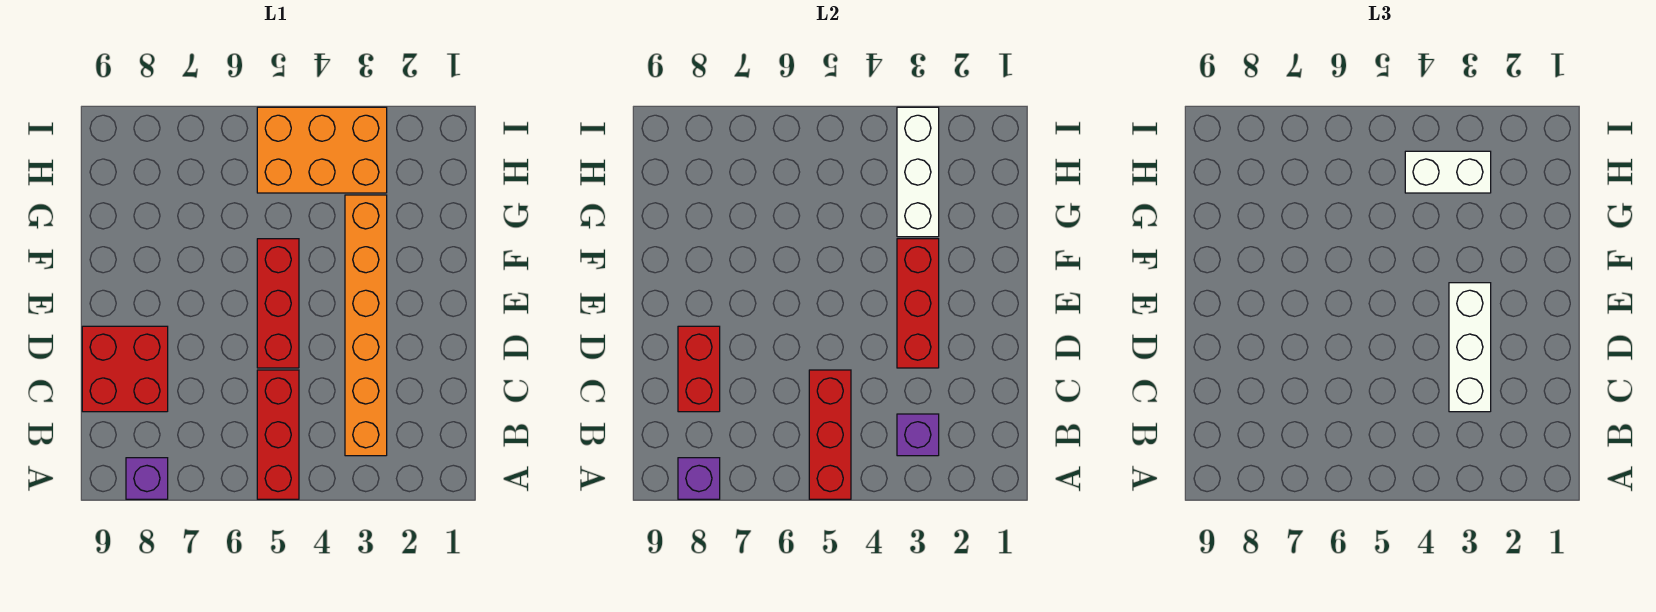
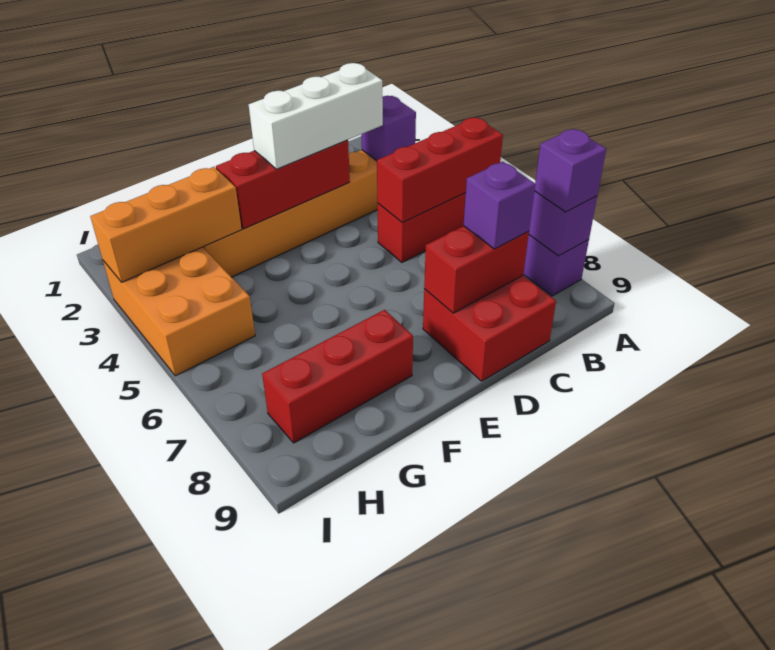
none -> purple 1x1 brick [534,129,606,212]
none -> purple 1x1 brick [464,162,535,249]
red 1x3 brick [257,239,299,368] -> red 1x3 brick moved to [262,310,413,443]
white 1x3 brick [897,107,939,237] -> orange 1x3 brick [90,167,242,282]
white 1x2 brick [1405,151,1491,193] -> none

